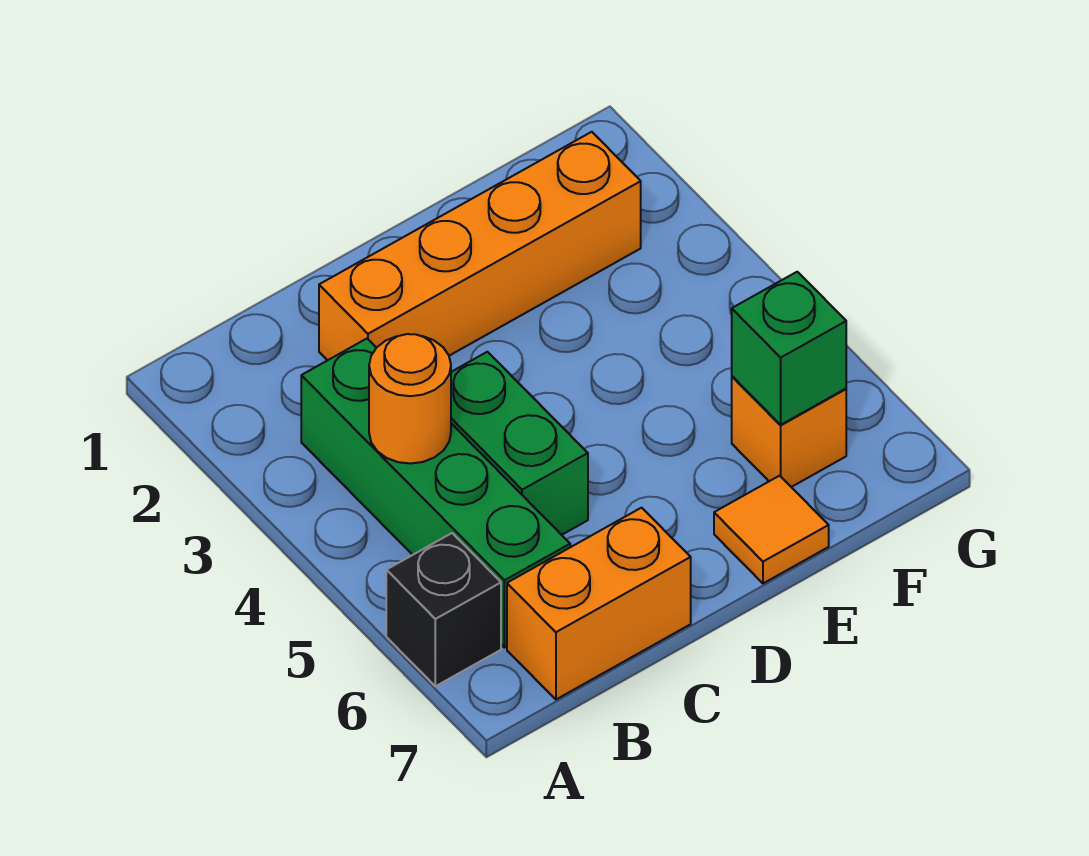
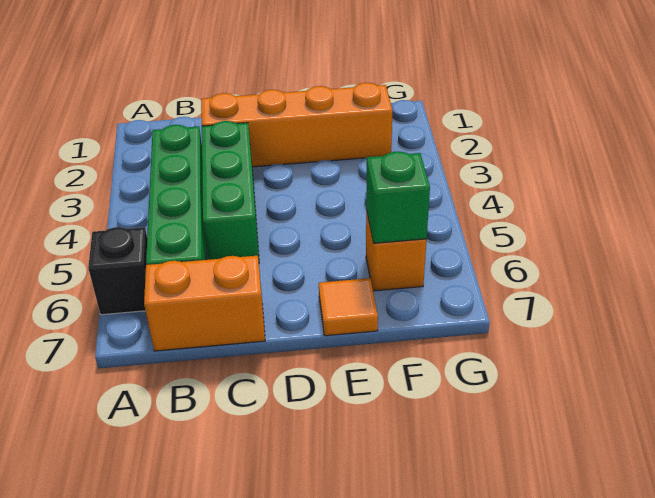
orange 1x1 round brick [369,334,451,464] -> none
green 1x2 brick [451,352,588,535] -> green 1x3 brick [202,121,259,261]

